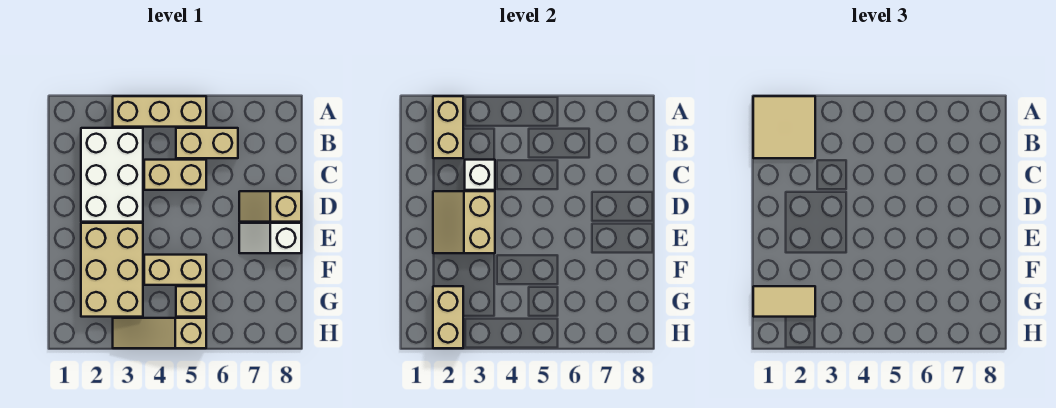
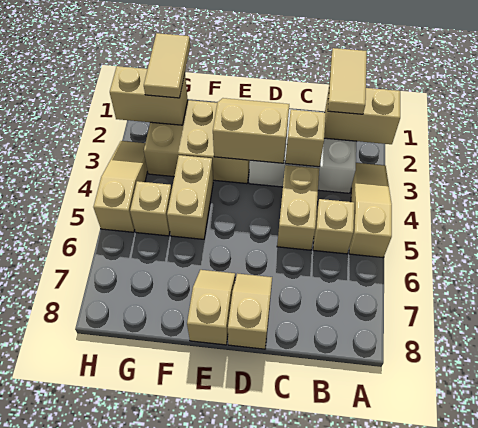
tan 2x2 tile [753,96,815,158] -> tan 1x2 tile [328,48,367,114]
tan 1x3 brick [113,96,206,127] -> tan 1x3 slope [349,163,392,257]
tan 1x2 brick [176,128,238,158] -> tan 1x1 brick [313,199,354,254]
white 1x1 brick [465,160,495,190] -> tan 1x1 brick [285,110,326,167]
white 1x2 slope [239,223,301,253] -> tan 1x2 slope [187,270,235,345]

